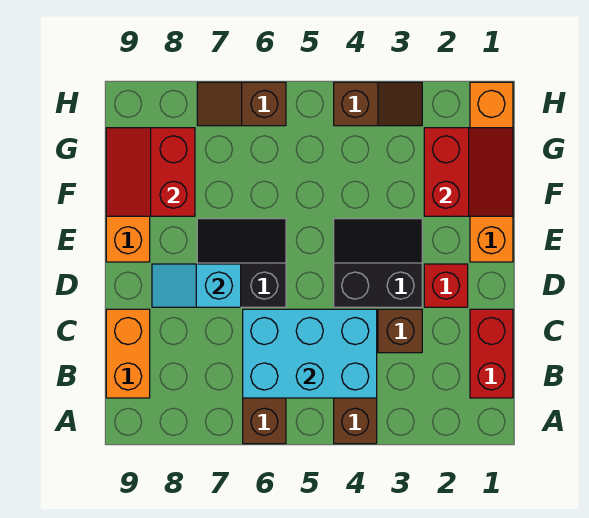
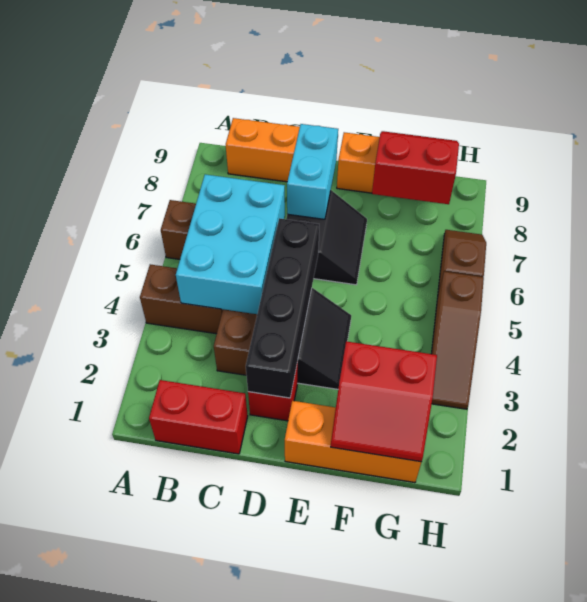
none -> black 1x4 brick [246,218,319,398]
cyan 1x2 slope [152,264,241,307] -> cyan 1x2 brick [287,124,338,219]
orange 1x4 brick [470,82,513,262] -> orange 1x3 brick [285,401,421,483]
brown 1x2 slope [334,82,422,126] -> brown 1x3 slope [431,272,484,409]

